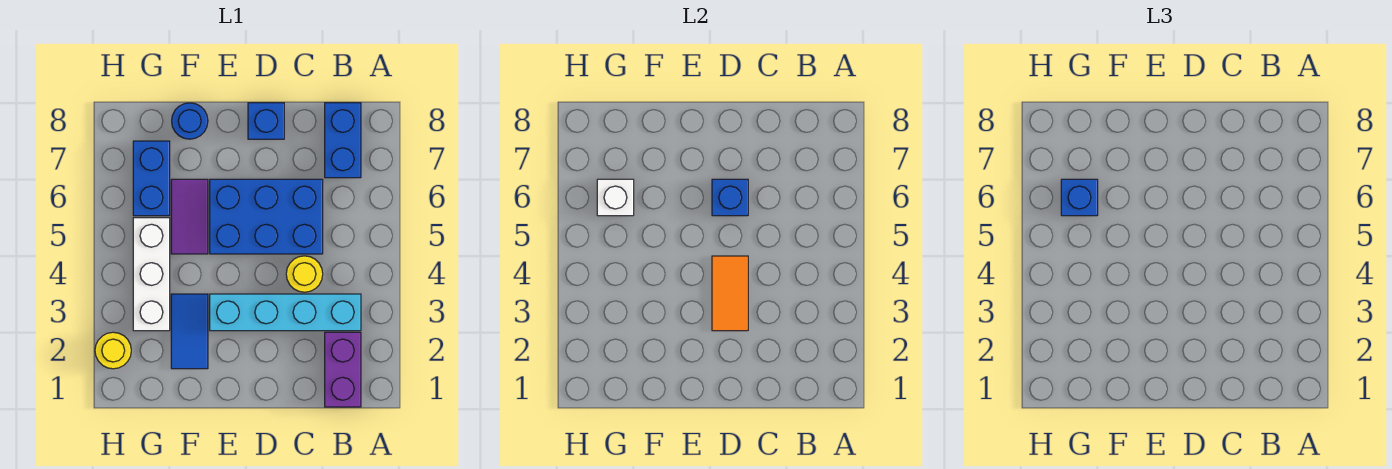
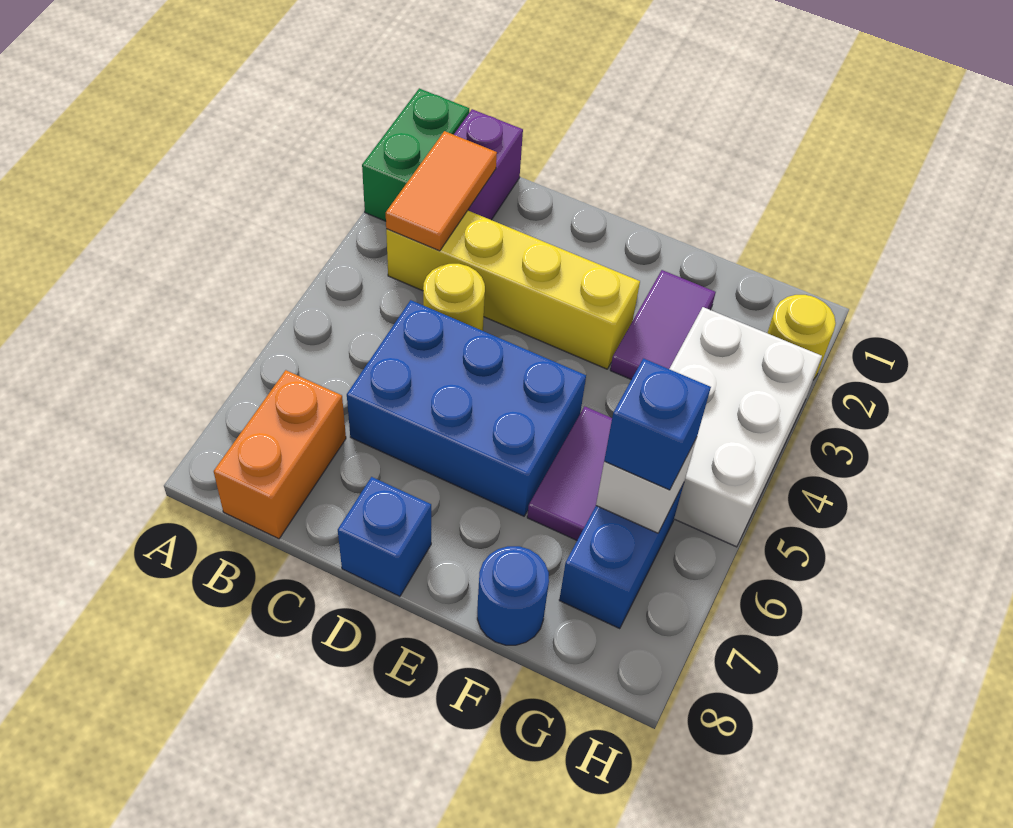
none -> green 1x2 brick [362,88,469,221]
cyan 1x4 brick [210,294,361,331] -> yellow 1x4 brick [386,210,640,369]
blue 1x2 brick [325,103,361,178] -> orange 1x2 brick [214,370,346,539]
orange 1x2 tile [712,256,748,331] -> orange 1x2 tile moved to [386,131,497,251]
blue 1x1 brick [712,179,748,216] -> none
blue 1x2 tile [171,294,208,369] -> purple 1x2 tile [610,270,716,380]
white 1x3 brick [133,218,170,331] -> white 2x3 brick [670,307,822,547]

